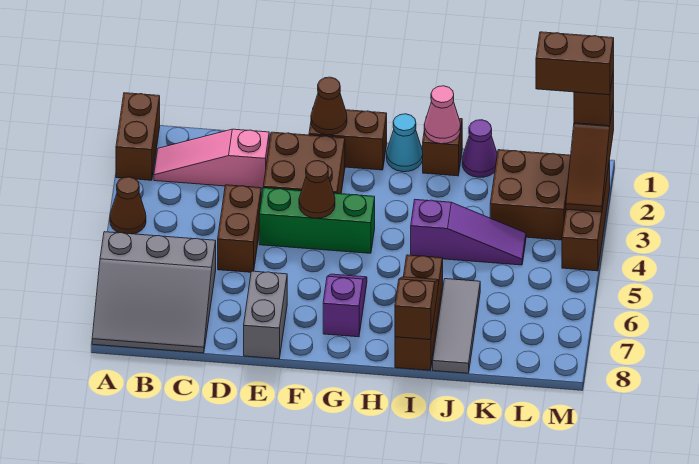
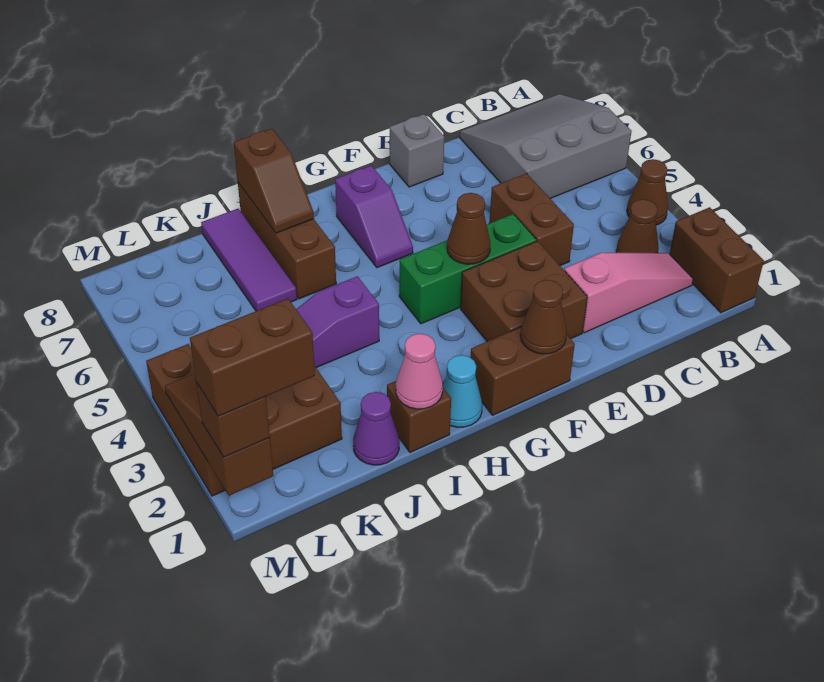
none -> brown 1x1 cone [616,199,659,253]
grey 1x2 brick [244,271,287,359] -> grey 1x1 brick [390,114,444,187]
grey 1x3 tile [433,279,480,373] -> purple 1x3 tile [201,209,297,311]

